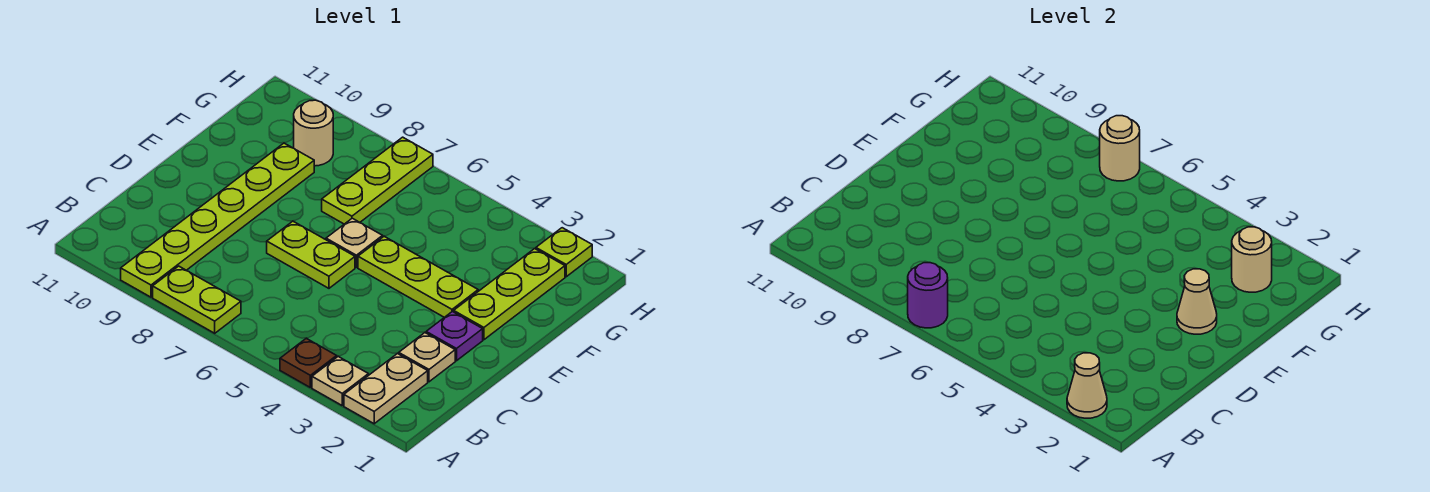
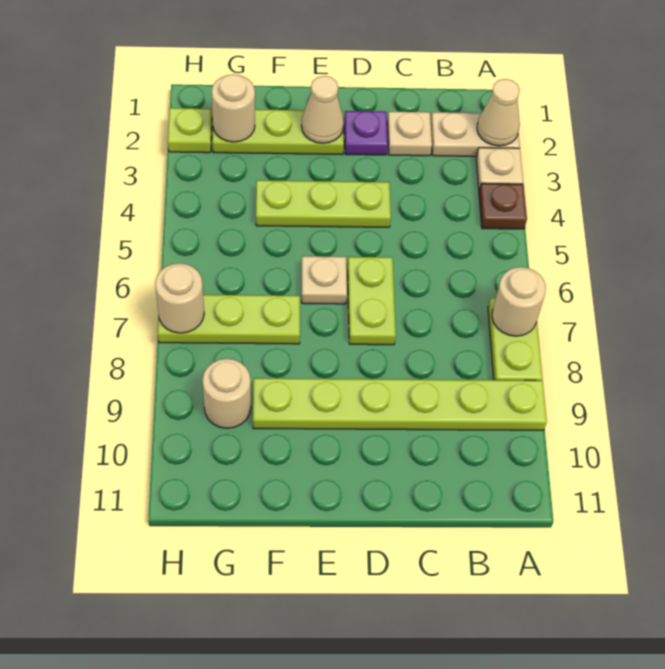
purple 1x1 round brick [908,263,948,328] -> tan 1x1 round brick [492,267,546,336]
lime 1x3 plate [358,236,478,317] -> lime 1x3 plate turned to [256,180,391,227]

